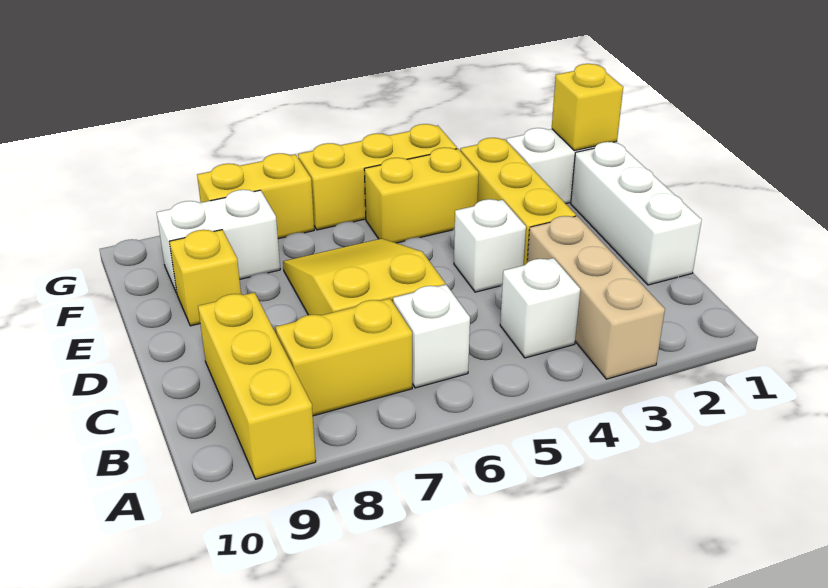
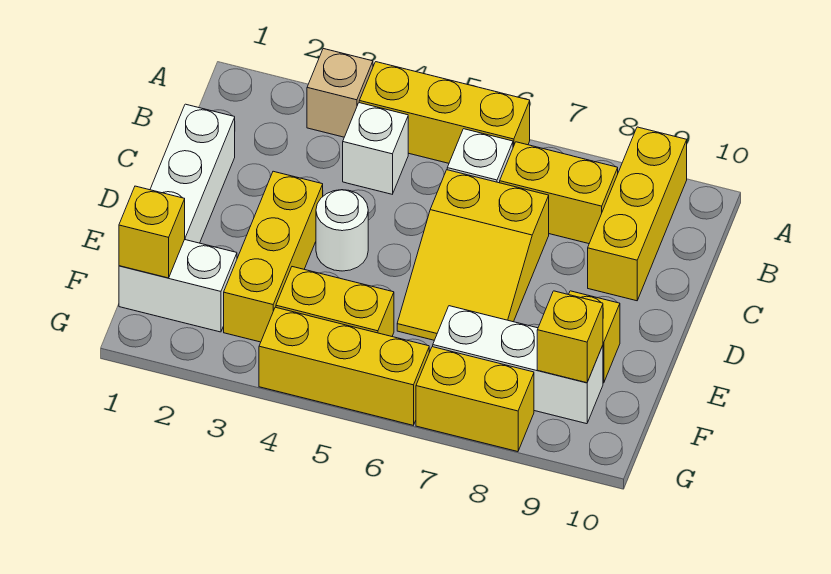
tan 1x3 brick [527,216,665,379] -> tan 1x1 brick [307,49,373,137]
none -> yellow 1x3 brick [359,62,530,163]
white 1x1 brick [454,199,526,292] -> white 1x1 round brick [316,190,368,271]
white 1x2 brick [157,190,280,293] -> white 1x3 brick [433,306,603,424]
none -> yellow 1x1 brick [537,291,603,383]

